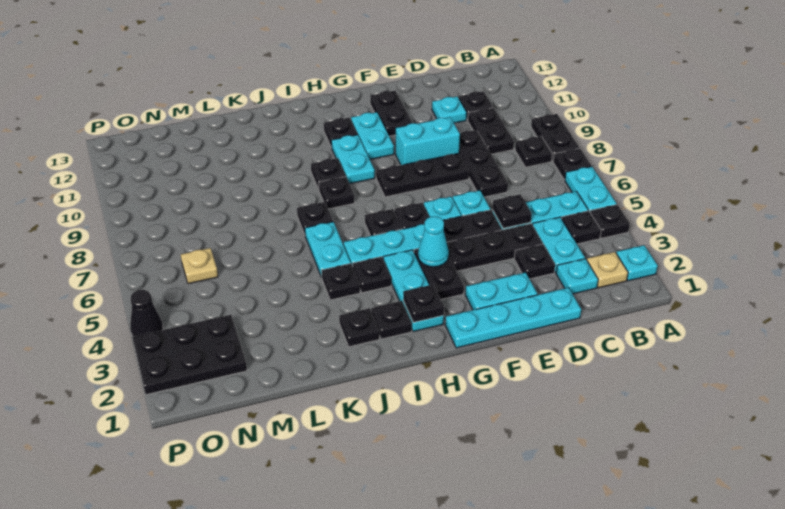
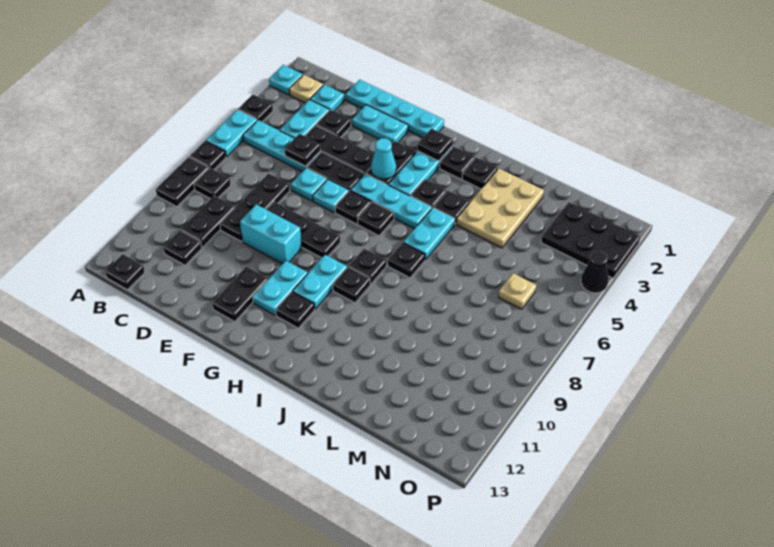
black 1x1 plate [561,211,601,244] -> black 1x1 plate moved to [106,254,145,290]
cyan 1x1 plate [432,97,467,123] -> none
none -> tan 2x3 plate [456,168,544,248]

